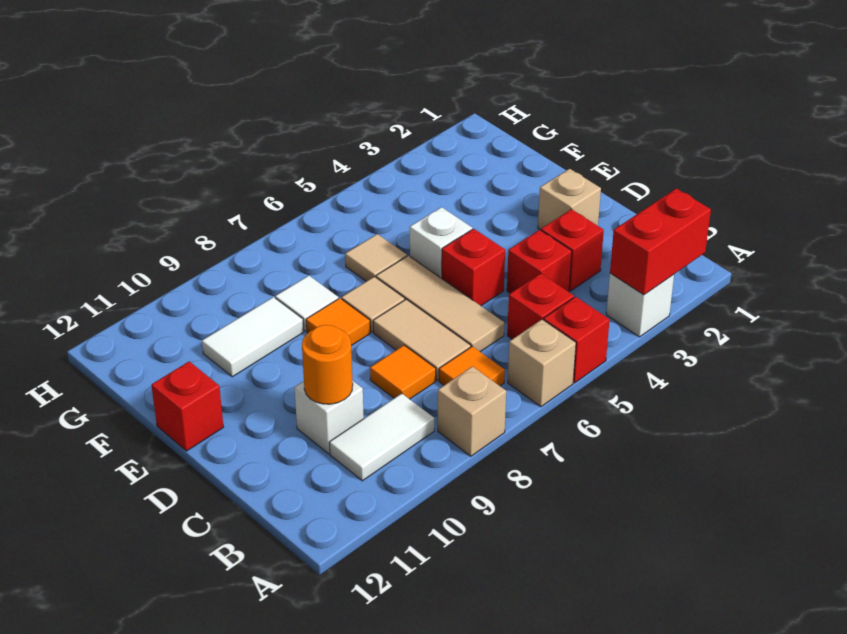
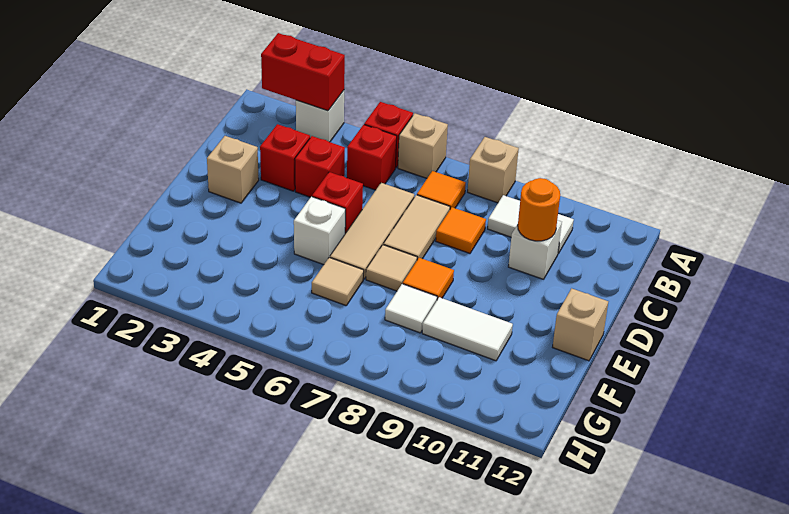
red 1x1 brick [151,361,223,451] -> tan 1x1 brick [553,288,608,361]

